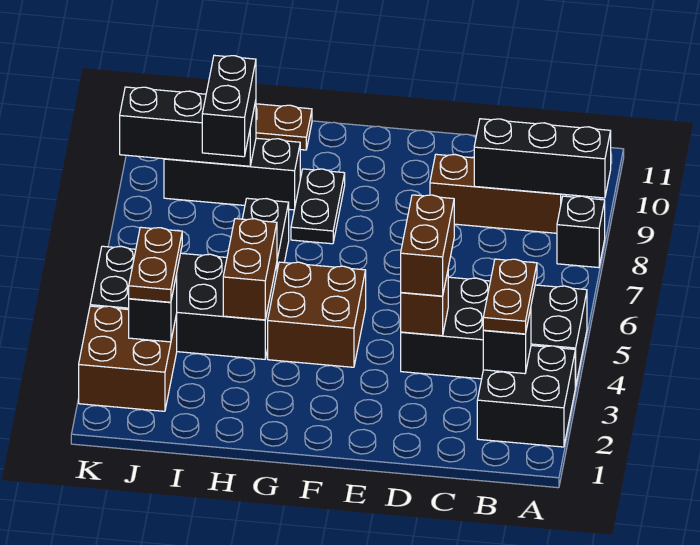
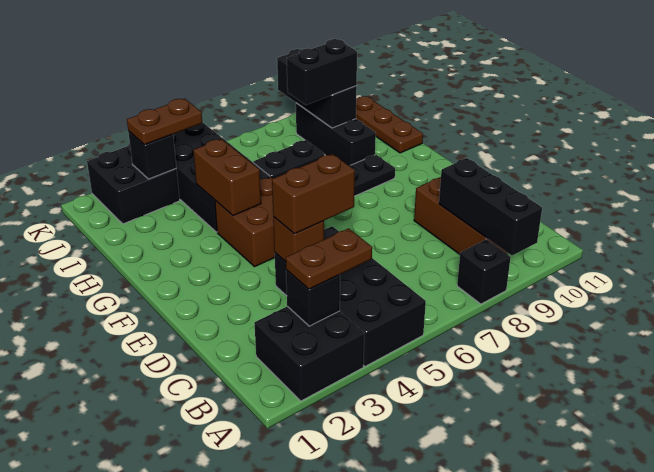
brown 1x2 brick [223,219,277,320] -> brown 1x2 brick turned to [193,139,261,216]
brown 2x2 brick [79,306,177,411] -> black 2x2 brick [87,143,180,224]

